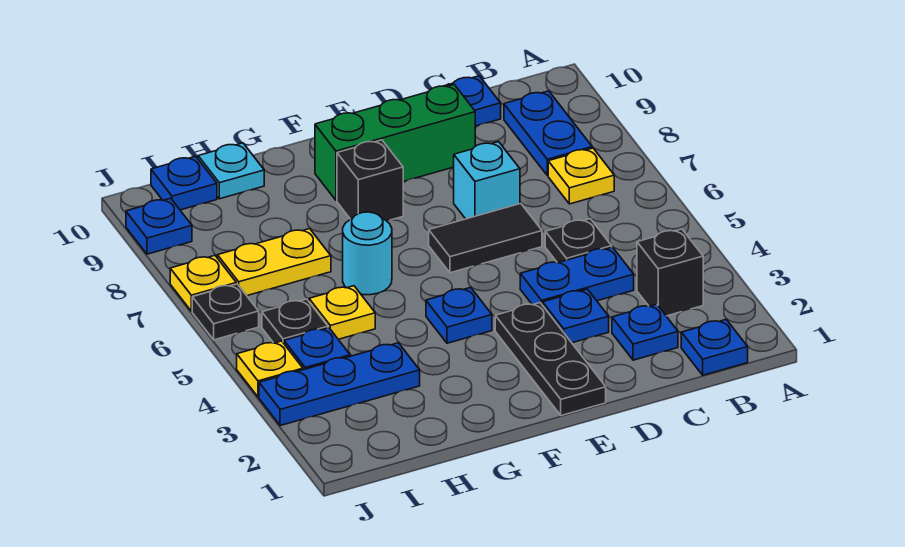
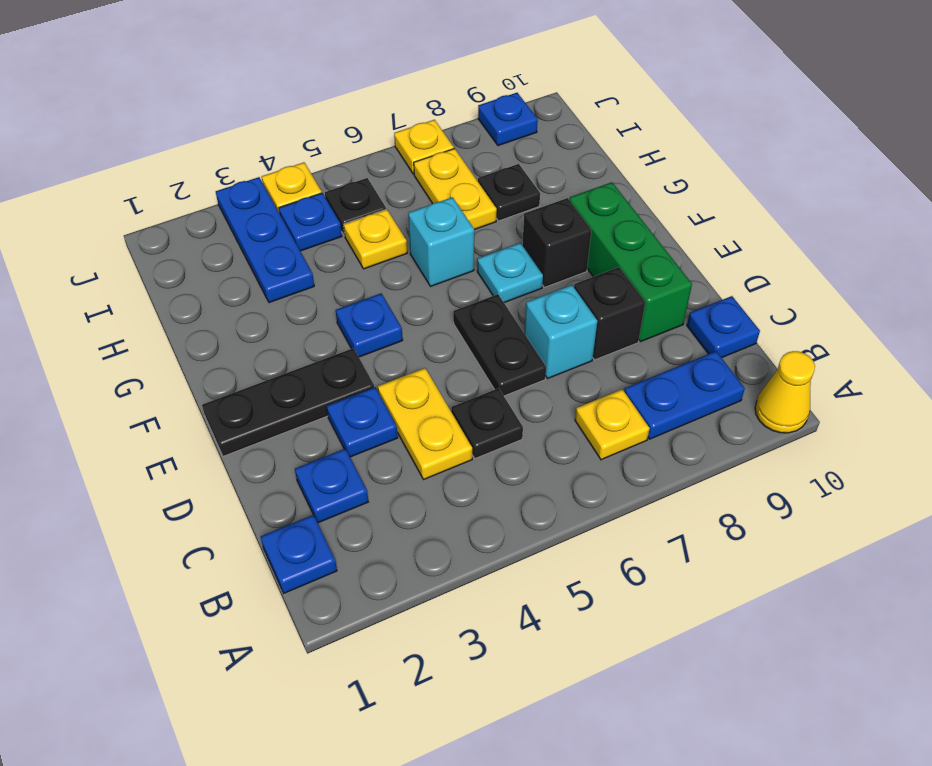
none -> yellow 1x1 cone [755,351,815,433]
black 1x1 brick [637,229,703,316] -> black 1x1 brick moved to [574,267,645,360]
blue 1x2 plate [520,247,634,305] -> yellow 1x2 plate [378,368,472,479]
black 1x2 tile [429,204,542,273] -> black 1x2 plate [453,294,546,396]
cyan 1x1 round brick [343,212,392,295] -> cyan 1x1 brick [408,197,474,287]
cyan 1x1 plate [198,143,264,199] -> cyan 1x1 plate moved to [477,243,543,303]
blue 1x1 plate [151,156,217,210] -> none
black 1x1 plate [192,284,259,340] -> black 1x1 plate moved to [478,164,540,221]

